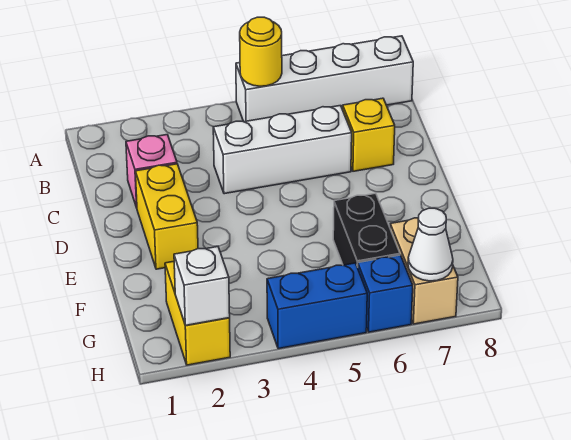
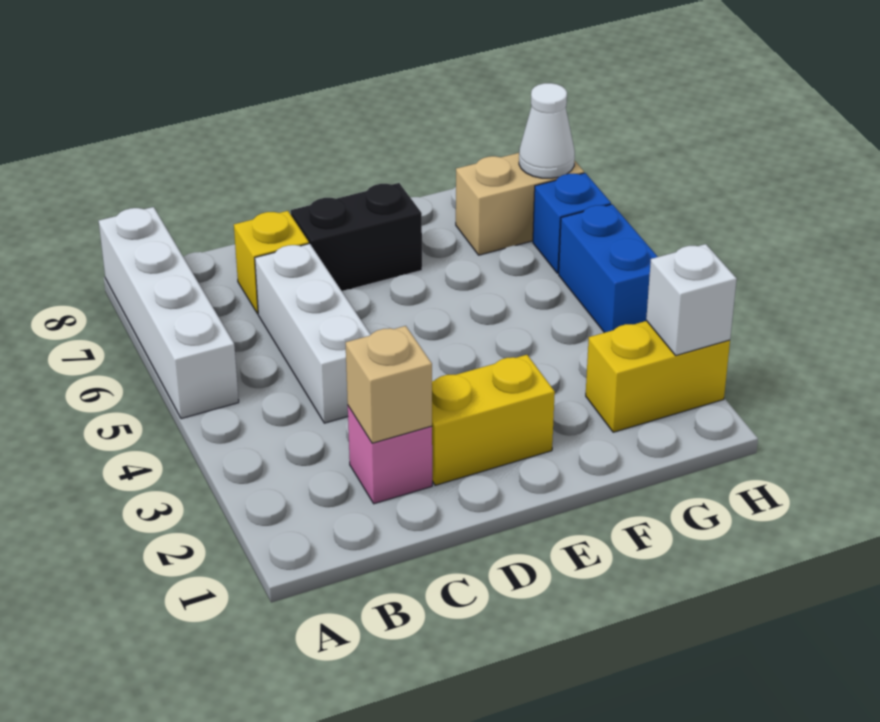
yellow 1x1 round brick [240,17,282,86] -> none
none -> tan 1x1 brick [346,326,432,443]
black 1x2 brick [333,193,400,267] -> black 1x2 brick moved to [291,183,422,291]

